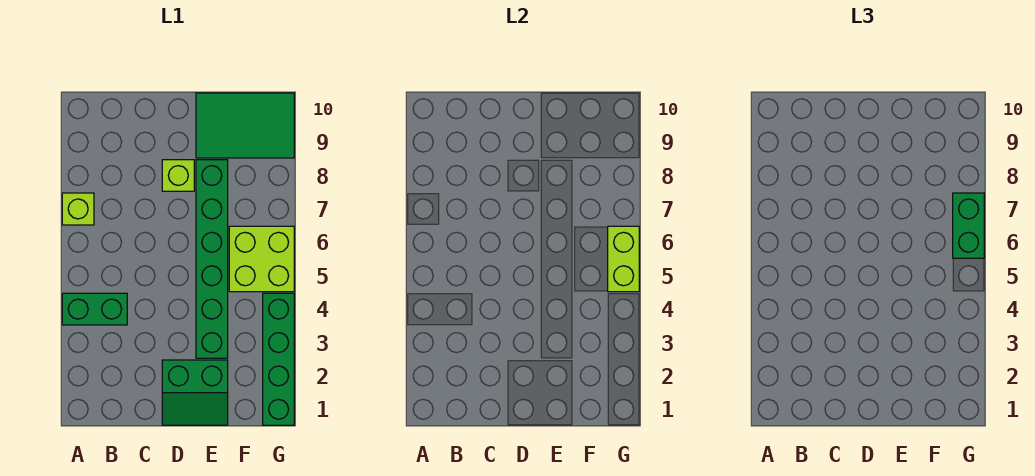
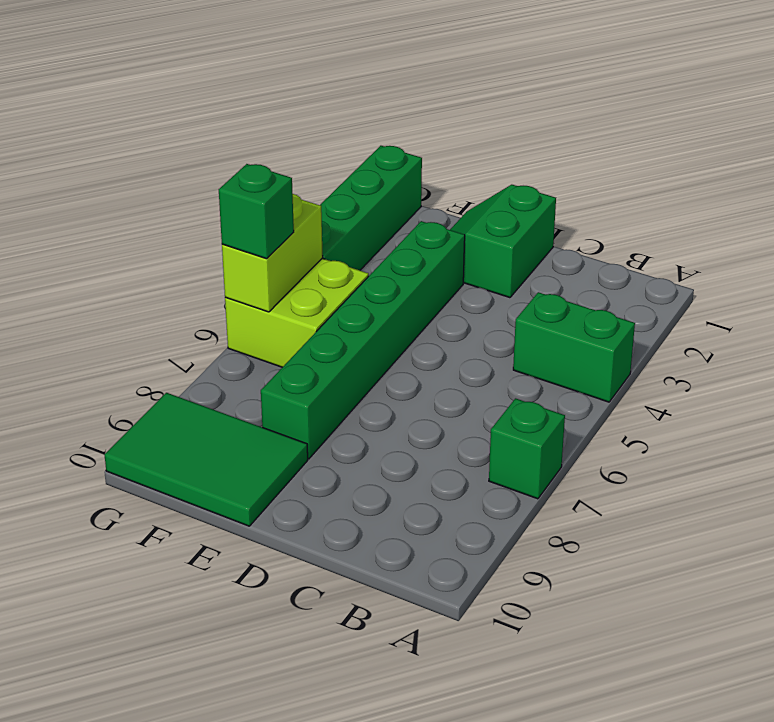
lime 1x1 brick [62,193,94,225] -> green 1x1 brick [489,398,565,499]
green 2x2 slope [162,360,228,425] -> green 2x2 slope turned to [450,185,556,298]
lime 1x1 brick [162,160,194,191] -> none
green 1x2 brick [953,193,984,258] -> green 1x1 brick [219,164,294,259]

